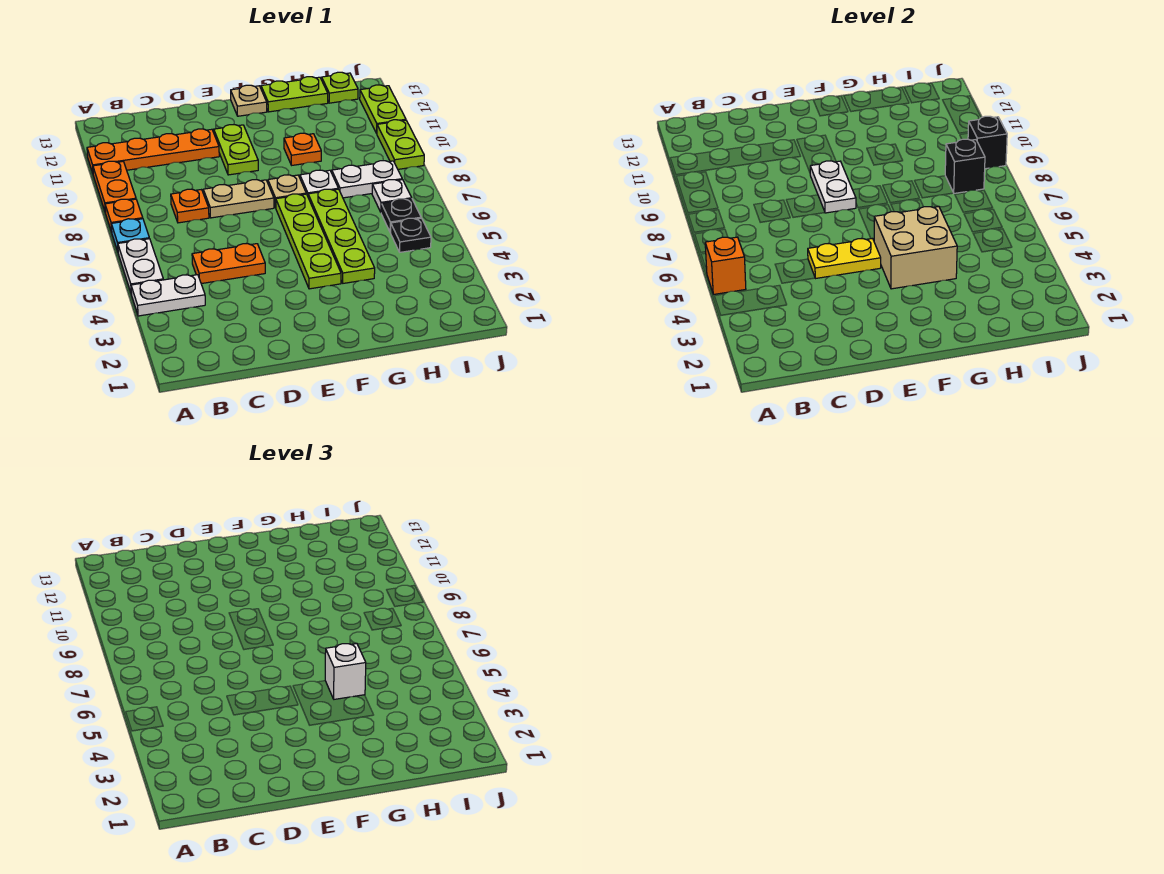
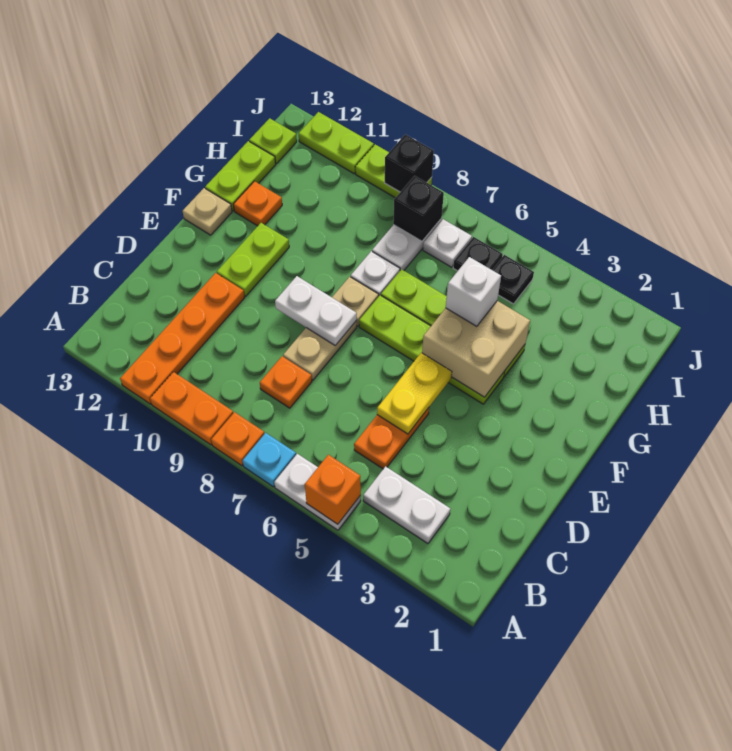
white 1x2 plate [131,275,205,316] -> white 1x2 plate turned to [363,466,450,544]
lime 1x2 plate [214,125,258,175] -> lime 1x2 plate turned to [217,223,289,296]
orange 1x1 plate [284,133,321,165] -> orange 1x1 plate moved to [233,181,282,226]

